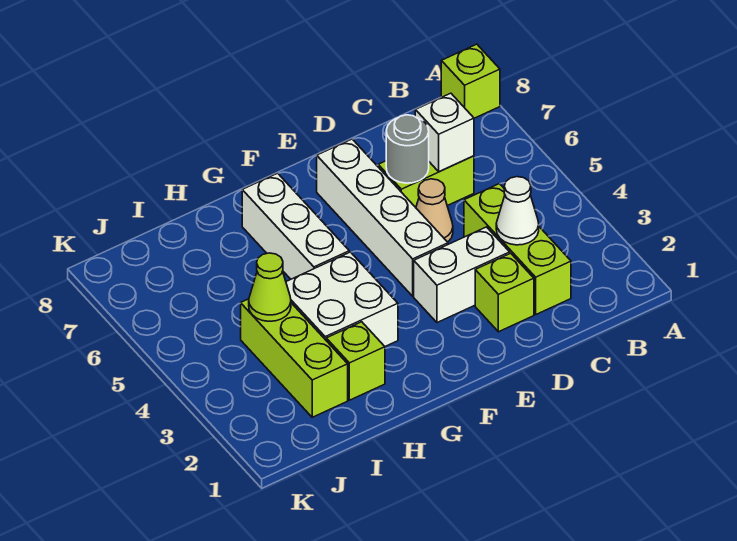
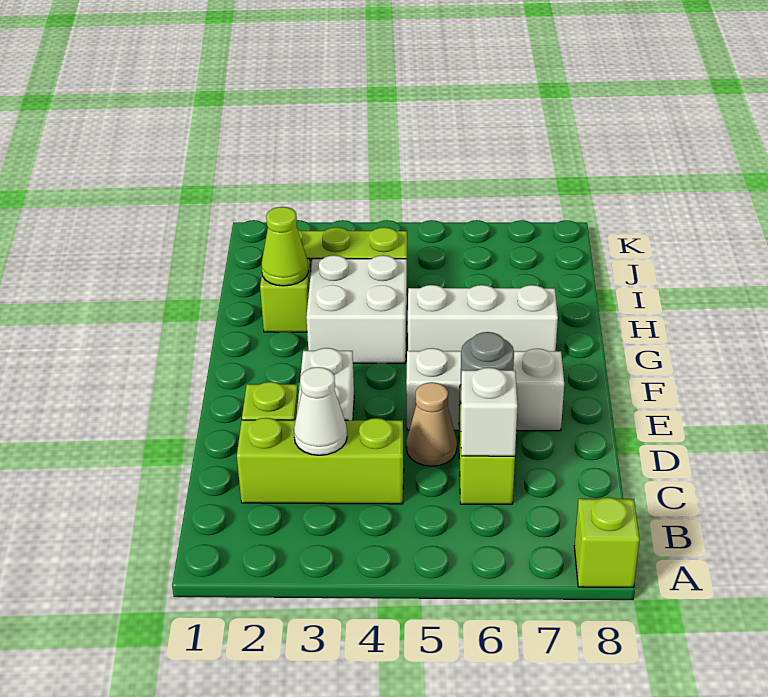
white 1x4 brick [317,139,448,296] -> white 1x3 brick [406,348,564,431]
lime 1x1 cone [249,253,291,321] -> lime 1x1 cone moved to [261,207,308,286]

